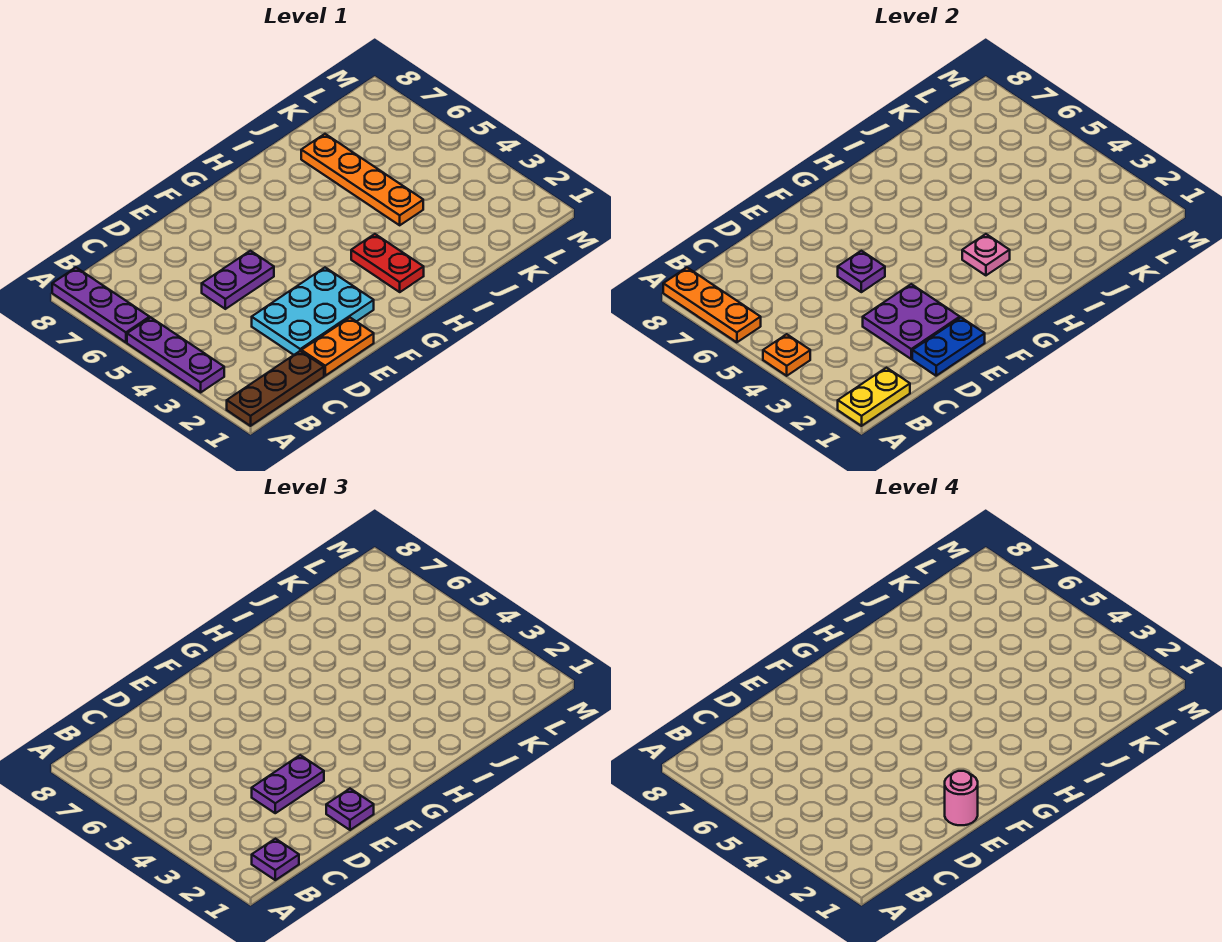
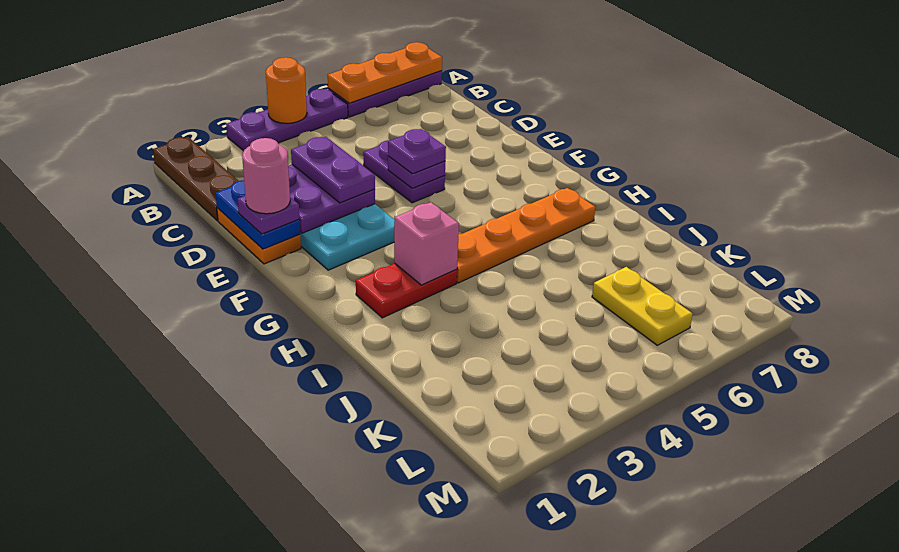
yellow 1x2 plate [838,368,910,426] -> yellow 1x2 plate moved to [592,267,692,345]
orange 1x1 plate [763,334,810,376] -> orange 1x1 round brick [266,57,307,123]
purple 1x1 plate [252,839,299,880] -> purple 1x1 plate moved to [388,129,446,174]
pink 1x1 plate [962,234,1010,275] -> pink 1x1 brick [394,202,459,285]
orange 1x4 plate [301,134,423,225] -> orange 1x4 plate moved to [457,188,595,283]

